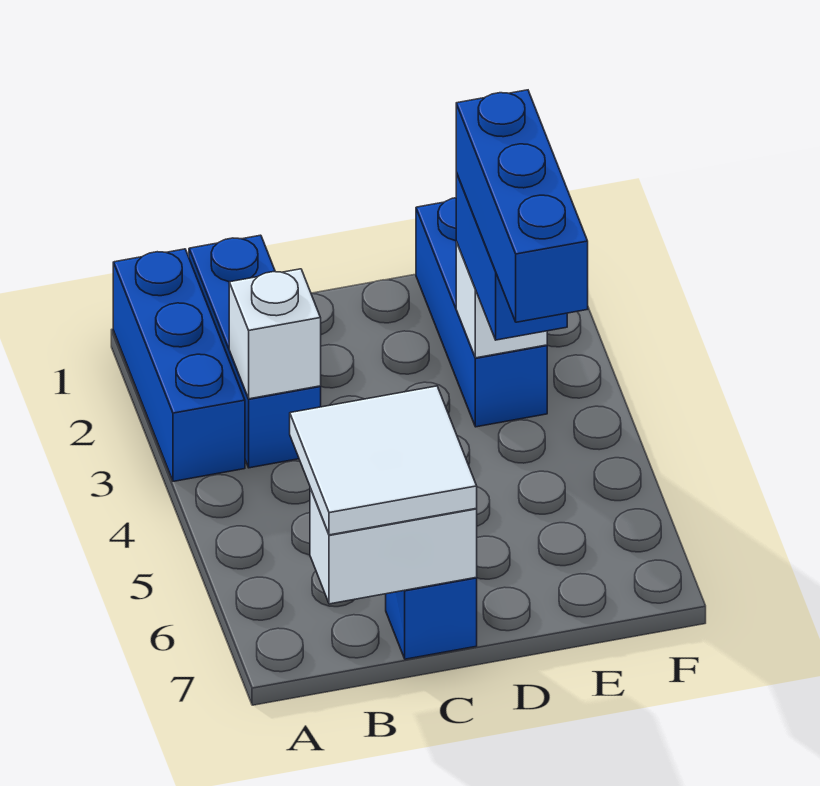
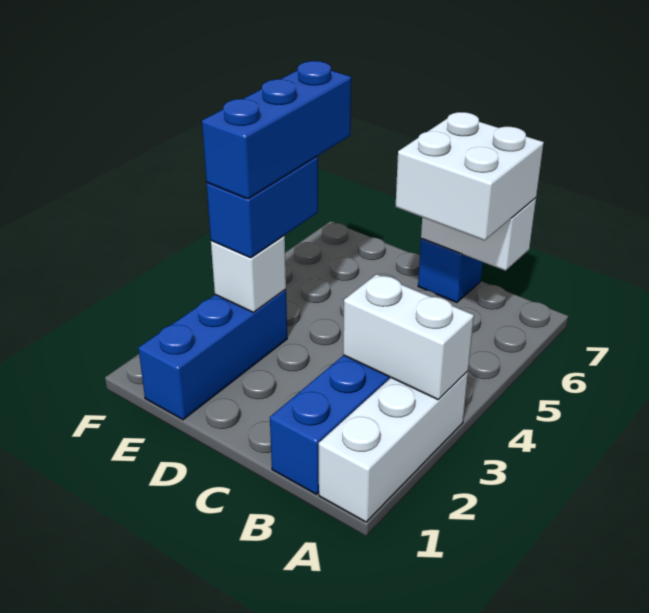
blue 1x3 brick [113,249,245,481] -> white 1x3 brick [319,371,468,522]
white 1x1 brick [229,269,321,399] -> white 1x2 brick [343,274,474,400]
white 2x2 tile [290,386,477,535] -> white 2x2 brick [395,112,544,241]

